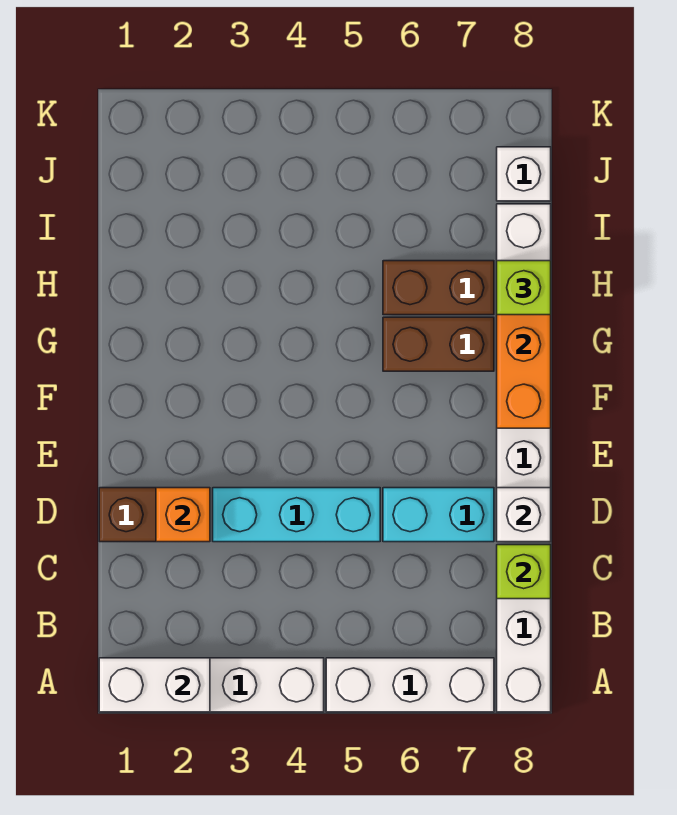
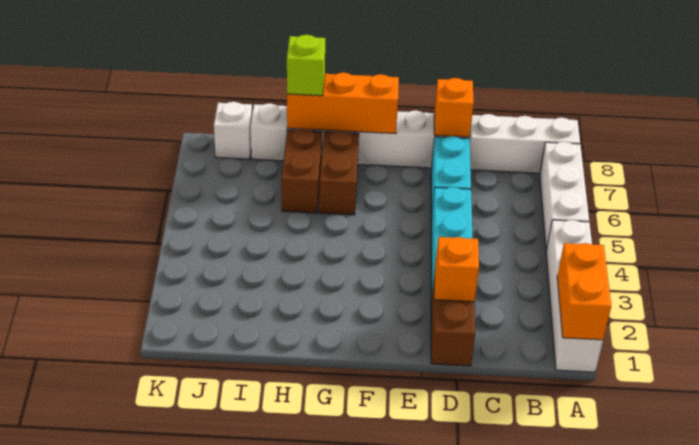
white 1x2 brick [99,658,210,712] -> orange 1x2 brick [557,243,611,340]
lime 1x1 brick [497,545,551,599] -> none
white 1x1 brick [497,488,551,542] -> orange 1x1 brick [434,78,474,137]

